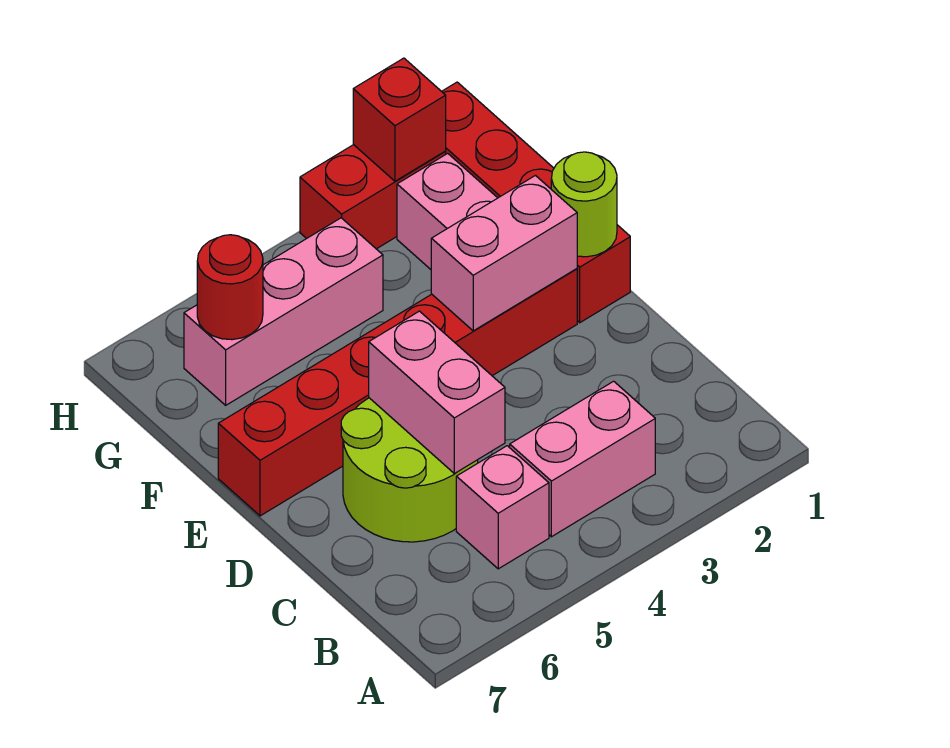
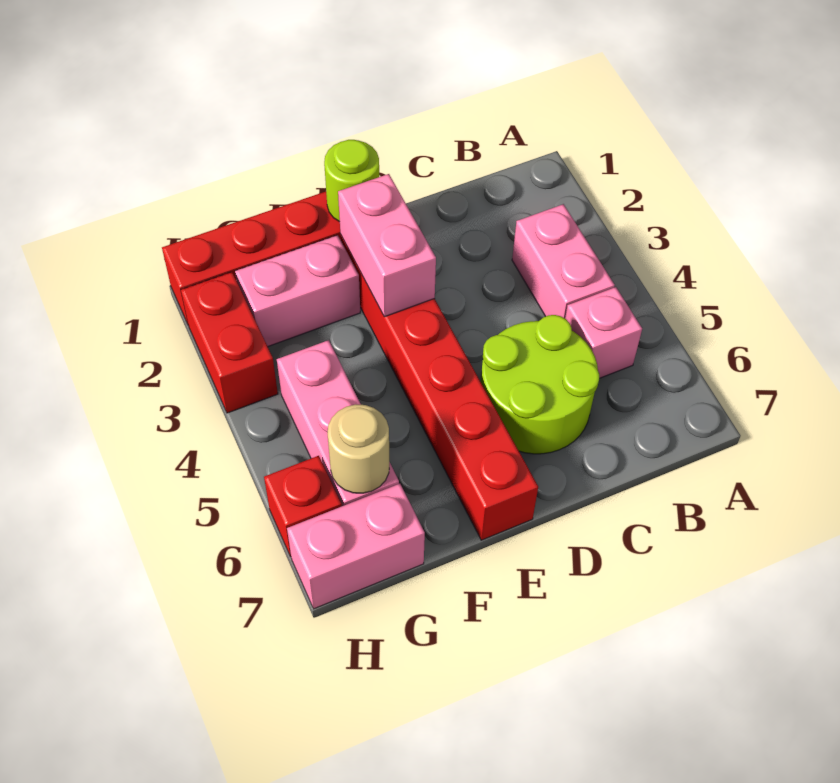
pink 1x2 brick [369,311,505,473] -> pink 1x2 brick moved to [287,484,425,609]
red 1x1 round brick [197,235,263,340] -> tan 1x1 round brick [327,404,389,493]
red 1x1 brick [353,58,446,181] -> red 1x1 brick moved to [264,456,342,557]

